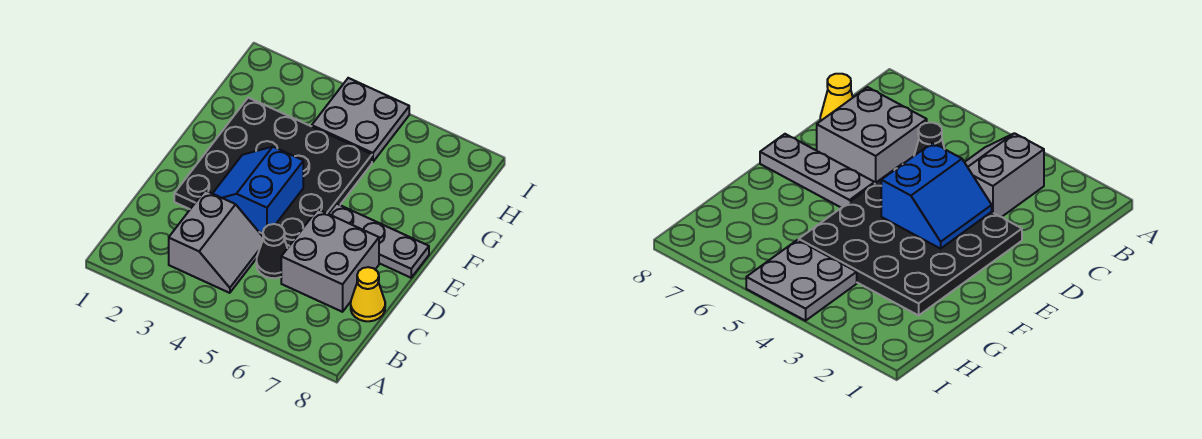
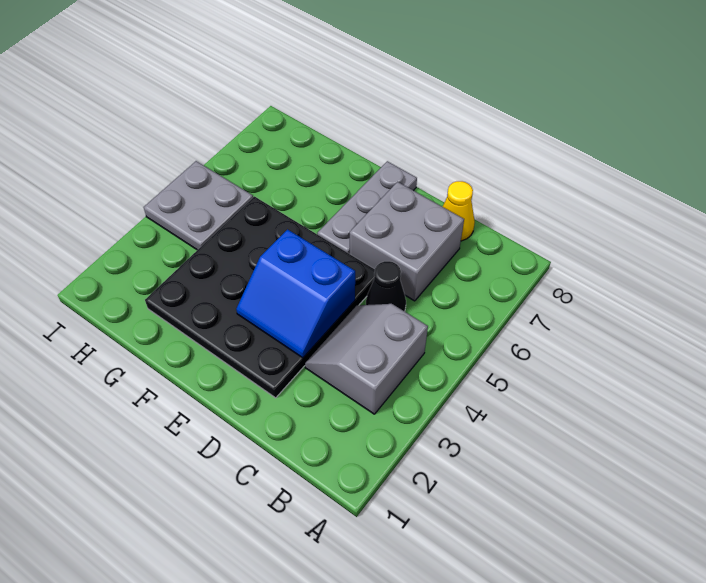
grey 2x2 slope [169,190,263,293] -> grey 2x2 slope turned to [305,304,428,414]

